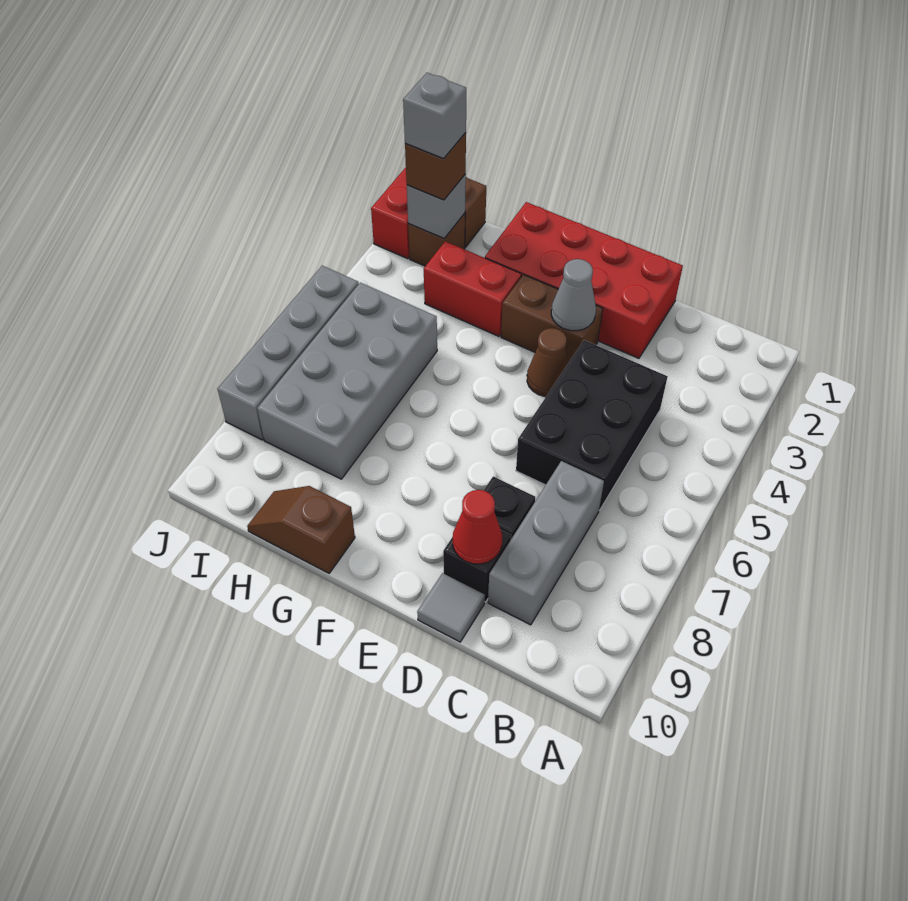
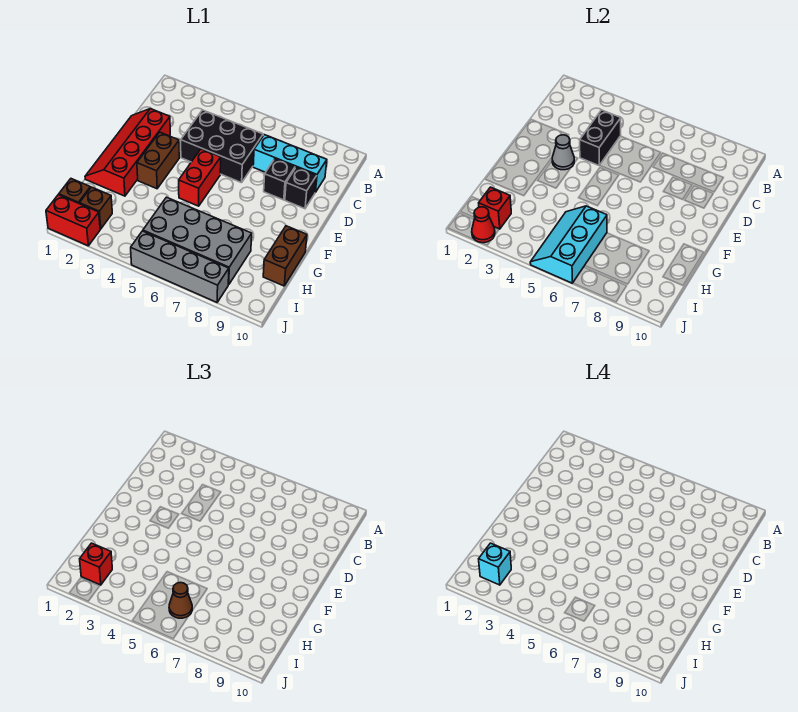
none -> black 1x2 brick [580,110,621,165]
grey 1x3 brick [488,461,604,625] -> cyan 1x3 brick [253,135,327,192]
red 2x4 brick [485,202,683,358] -> red 2x4 slope [85,109,170,196]
red 1x1 cone [453,490,502,564] -> red 1x1 cone moved to [472,207,495,243]
grey 1x1 tile [417,573,485,642] -> none
brown 1x1 cone [527,328,568,397] -> brown 1x1 cone moved to [169,583,192,618]
red 1x2 brick [424,241,521,336] -> red 1x2 brick moved to [179,149,221,206]
brown 1x2 slope [247,486,355,573] -> brown 1x2 brick [263,226,307,286]
none -> cyan 2x3 slope [530,206,607,283]
grey 1x1 brick [407,174,466,238] -> red 1x1 brick [479,187,511,229]
brown 1x1 brick [405,133,466,200] -> red 1x1 brick [80,543,112,585]
grey 1x1 brick [403,73,466,159] -> cyan 1x1 brick [479,543,511,585]

